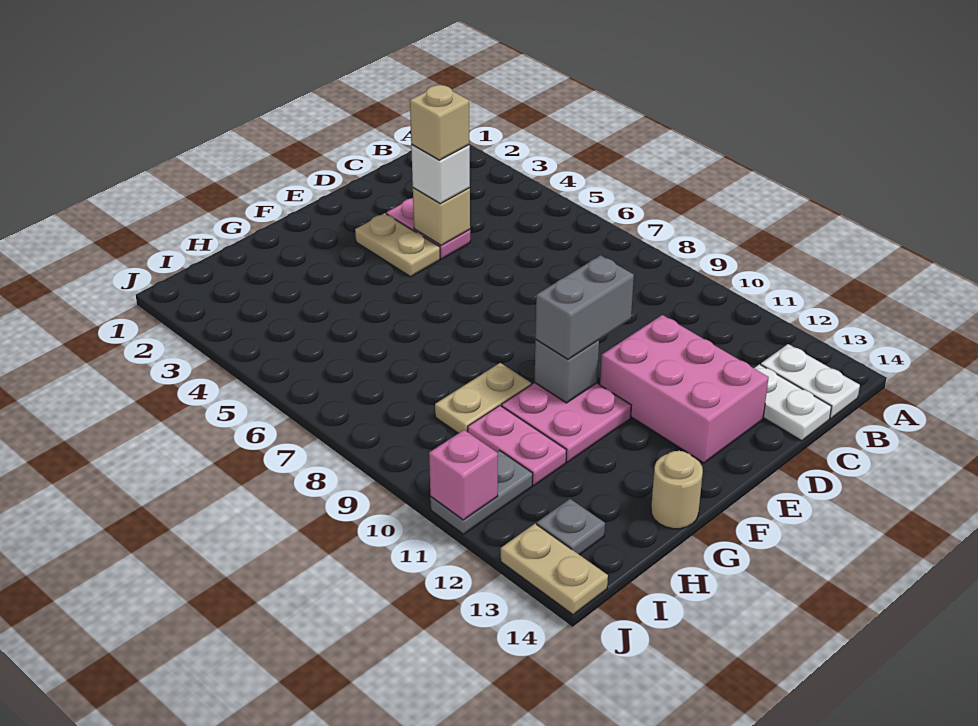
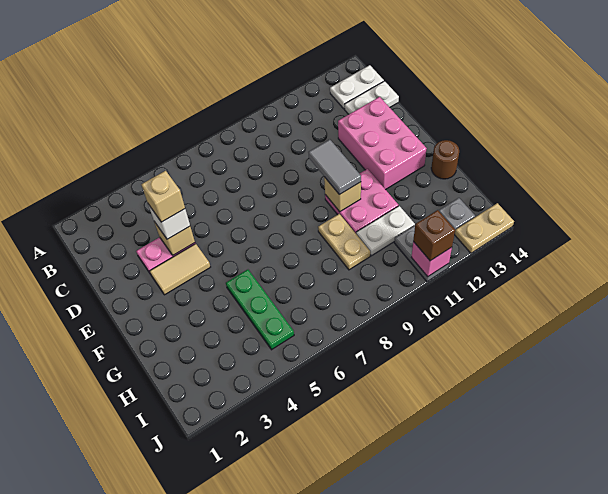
pink 2x3 brick [600,315,769,463] -> pink 2x3 brick turned to [338,97,427,190]
tan 1x2 plate [355,213,440,277] -> tan 1x2 tile [150,244,210,295]
grey 1x2 brick [535,255,634,359] -> grey 1x2 tile [308,140,361,195]
grey 1x1 brick [534,339,599,403] -> tan 1x1 brick [324,177,361,212]
none -> green 1x3 plate [226,270,294,350]
tan 1x1 round brick [651,451,703,529] -> brown 1x1 round brick [431,140,459,179]
pink 1x2 plate [468,406,566,485] -> white 1x2 plate [356,206,415,256]
none -> brown 1x1 brick [413,210,455,261]

